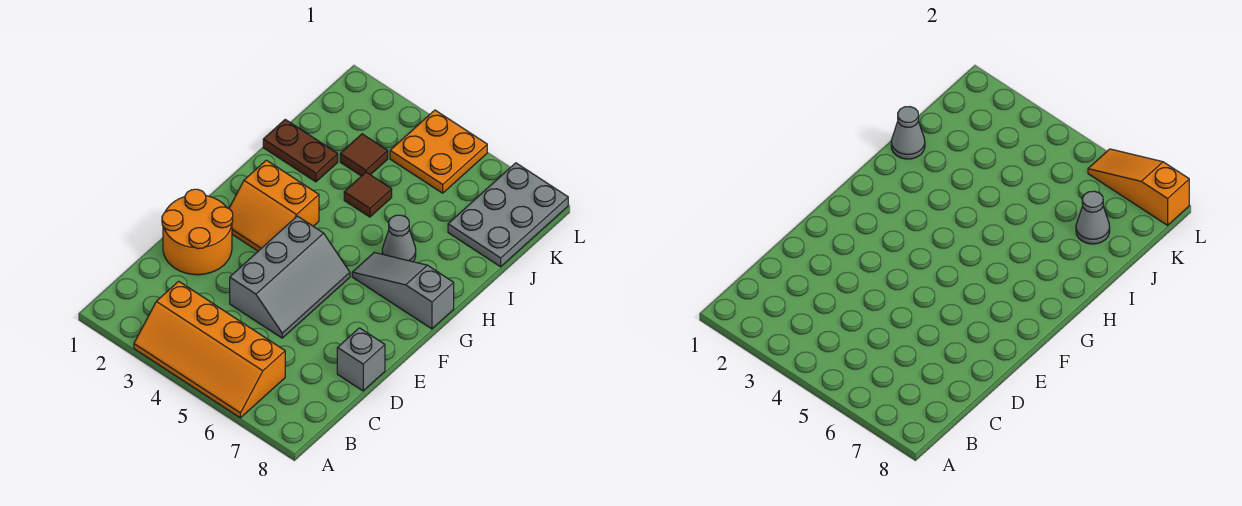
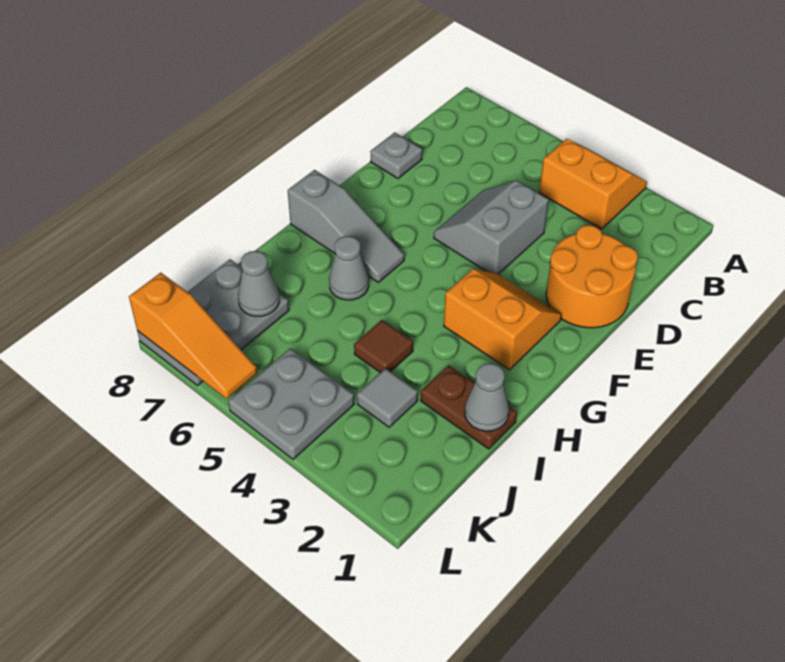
orange 2x4 slope [134,281,285,418] -> orange 2x2 slope [539,139,647,229]
grey 2x3 slope [230,216,350,338] -> grey 2x2 slope [434,181,549,274]
grey 1x1 brick [337,328,385,391] -> grey 1x1 plate [370,132,422,178]
brown 1x1 tile [340,134,388,176] -> grey 1x1 tile [357,368,418,427]
orange 2x2 plate [390,110,487,193] -> grey 2x2 plate [228,348,354,459]

